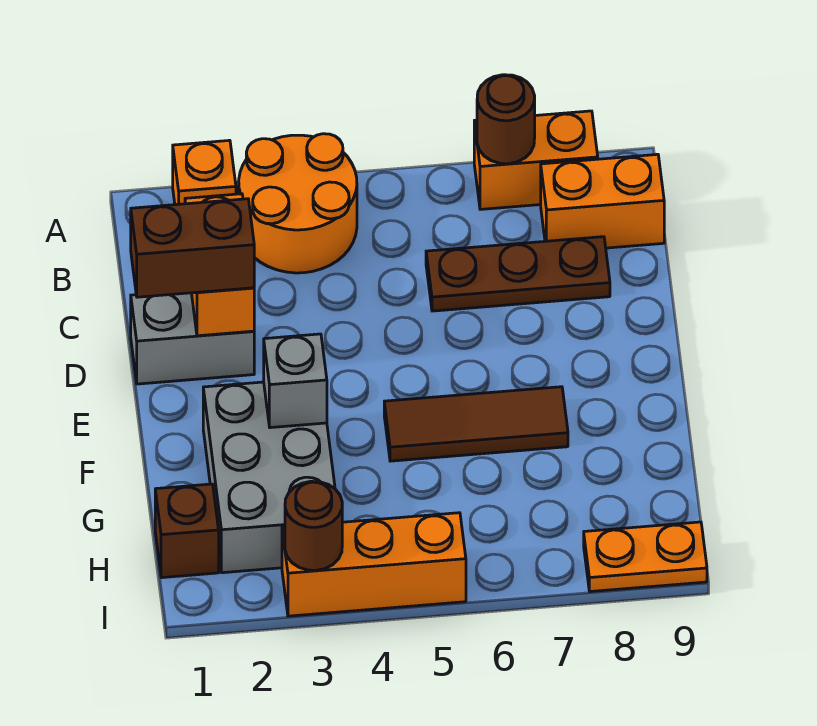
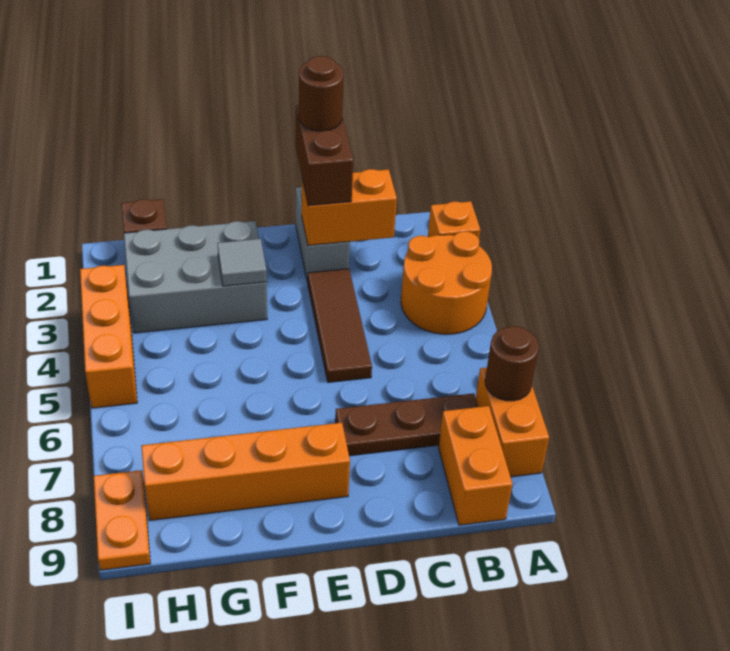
brown 1x3 plate [426,237,610,311] -> brown 1x3 plate turned to [335,393,478,456]
none -> orange 1x4 brick [141,423,350,520]
grey 1x1 brick [264,334,327,428] -> grey 1x1 tile [217,239,267,286]
brown 1x3 tile [384,387,568,461] -> brown 1x3 tile moved to [308,269,372,382]
brown 1x1 round brick [285,481,342,570] -> brown 1x1 round brick moved to [299,56,344,131]

